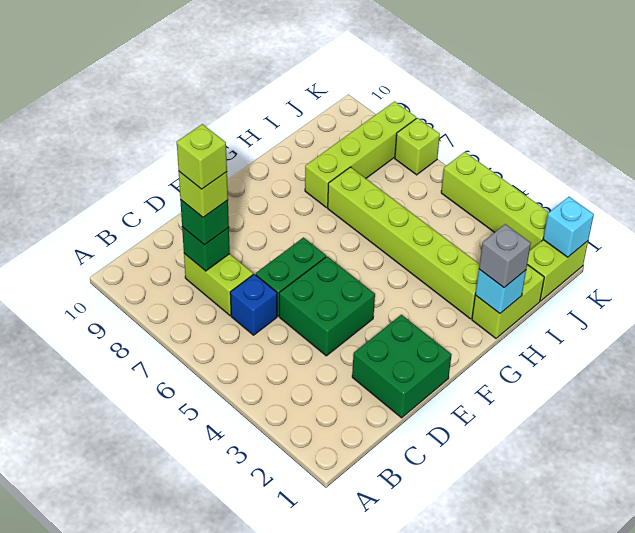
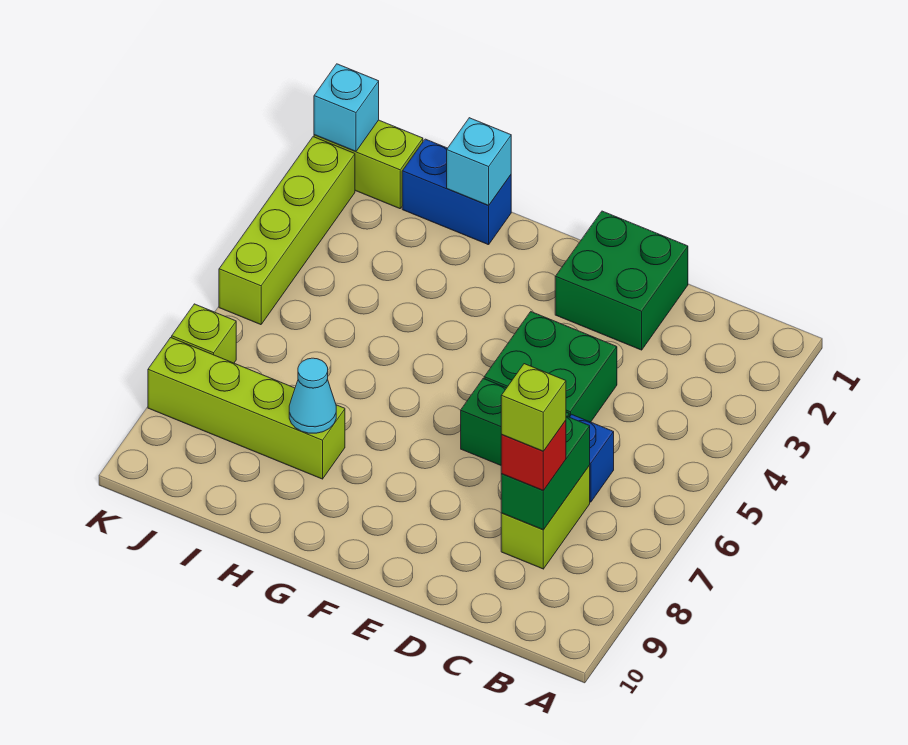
green 1x1 brick [182,227,230,271] -> green 1x2 brick [501,416,590,530]
green 1x1 brick [180,200,229,245] -> red 1x1 brick [501,420,566,491]
lime 1x1 brick [177,124,227,189] -> none
lime 1x2 brick [472,265,544,338] -> blue 1x2 brick [402,139,511,245]
grey 1x1 brick [479,224,531,287] -> none
lime 1x6 brick [328,167,480,319] -> none
none -> cyan 1x1 cone [289,358,336,433]

